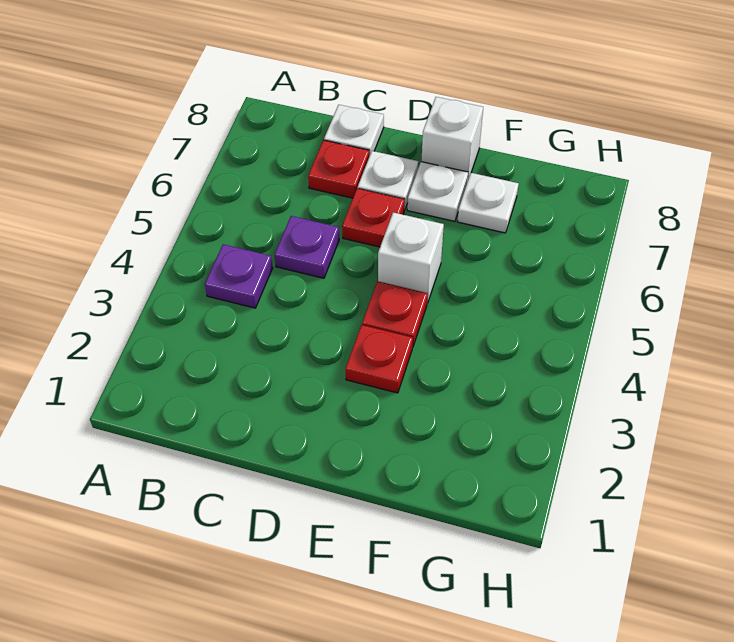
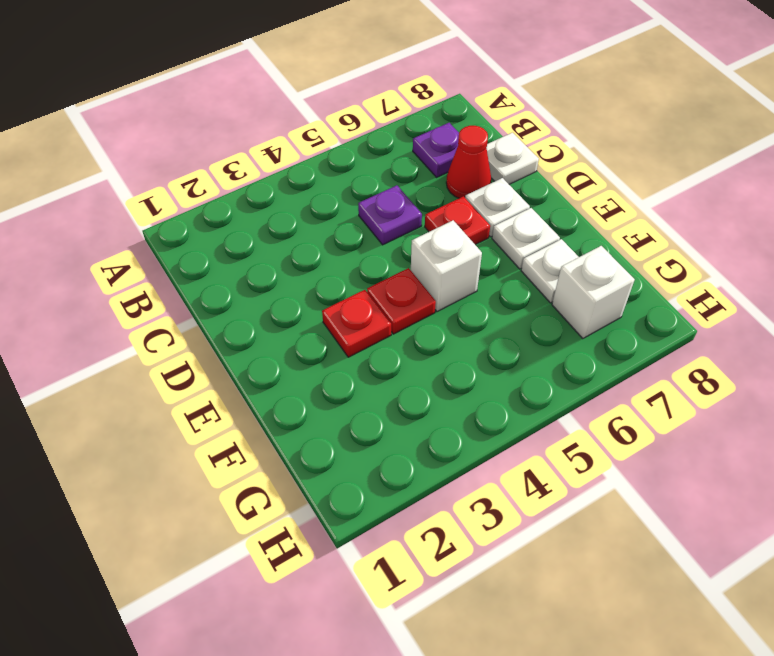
purple 1x1 plate [205,244,273,308] -> purple 1x1 plate moved to [413,123,459,177]
red 1x1 plate [308,140,369,198] -> red 1x1 cone [446,126,491,198]
white 1x1 brick [421,97,483,182] -> white 1x1 brick moved to [552,246,635,339]

